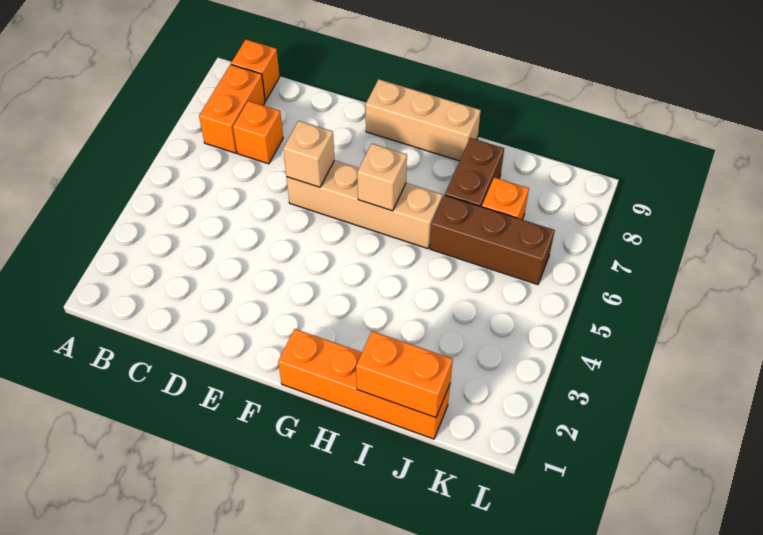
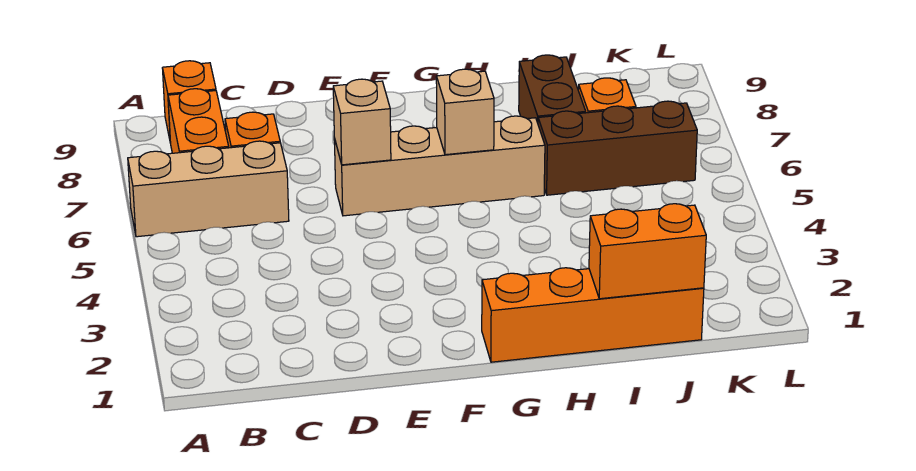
tan 1x3 brick [366,79,481,161] -> tan 1x3 brick moved to [128,141,289,237]

